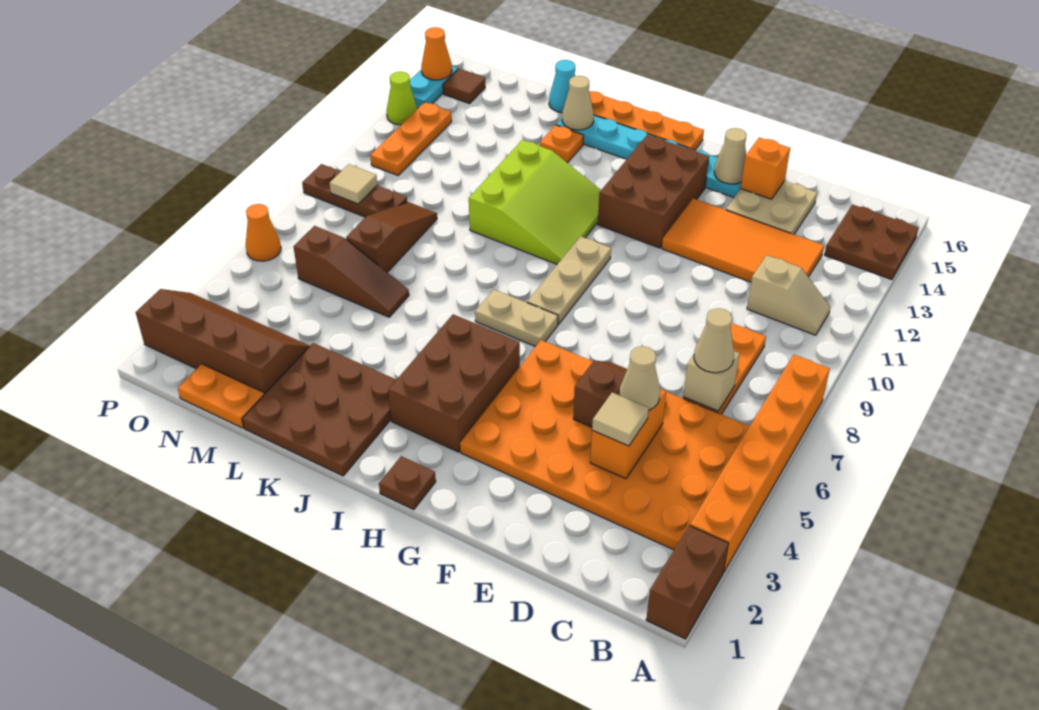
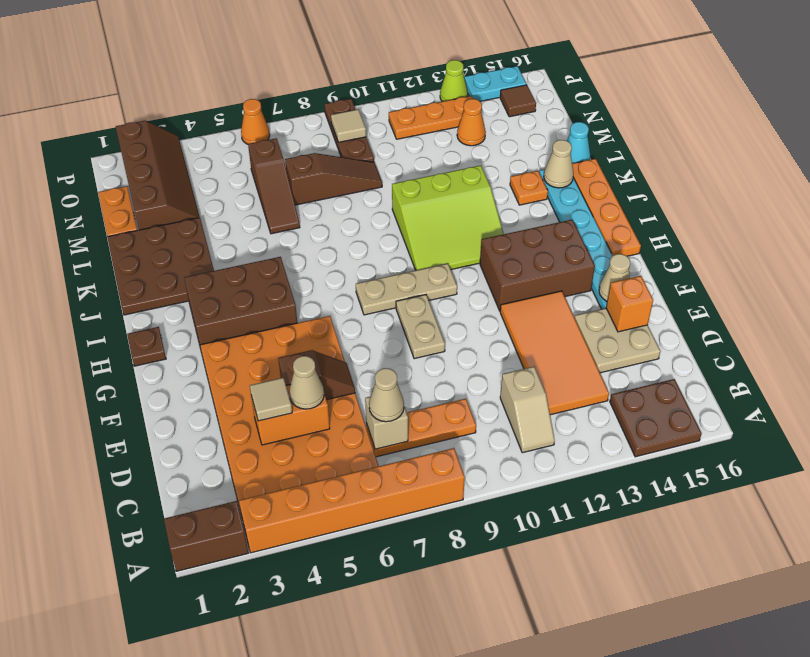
tan 1x2 plate [475,290,558,347] -> tan 1x2 plate moved to [396,295,445,359]
orange 1x1 cone [421,27,452,80] -> orange 1x1 cone moved to [457,99,486,146]

